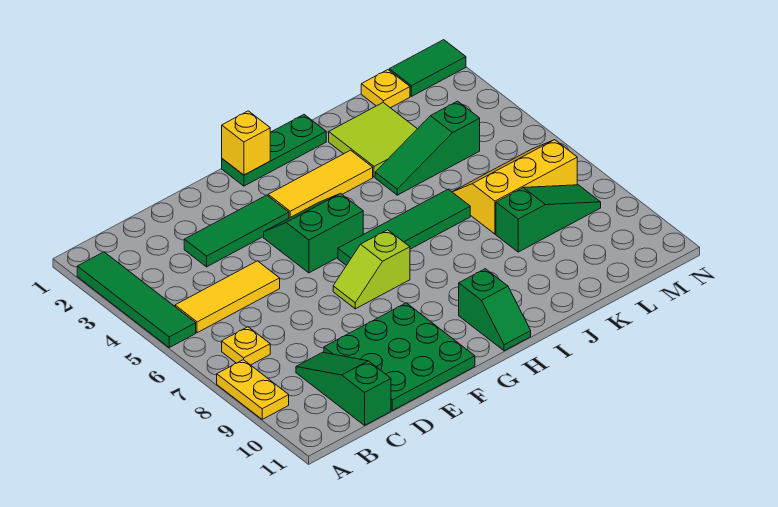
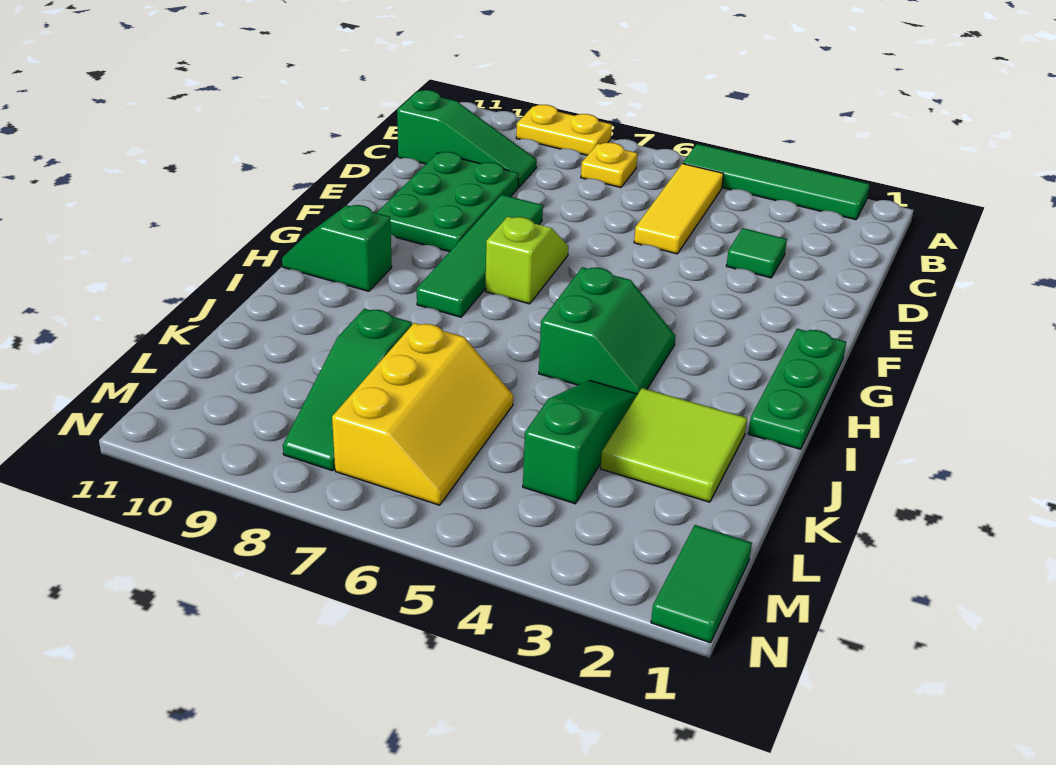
green 1x3 tile [184,195,289,267] -> green 1x1 tile [726,228,787,278]
green 3x3 plate [324,303,475,411] -> green 2x3 plate [377,152,519,252]
green 2x2 slope [264,193,363,273] -> green 2x2 slope moved to [539,267,676,394]
yellow 1x1 brick [222,111,270,175] -> none
yellow 1x3 tile [268,150,373,218] -> none
green 1x4 tile [338,189,470,265] -> green 1x4 tile moved to [417,195,543,317]
yellow 1x1 plate [361,70,410,108] -> none

